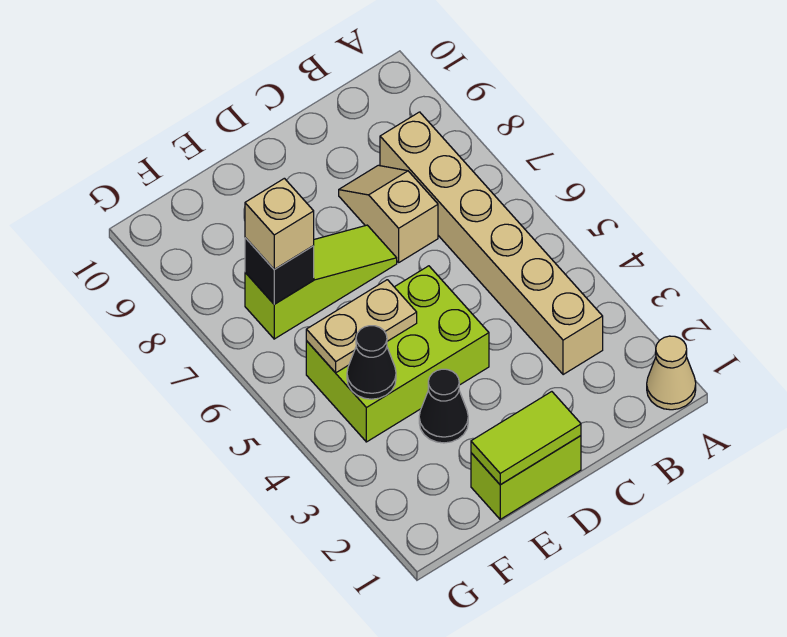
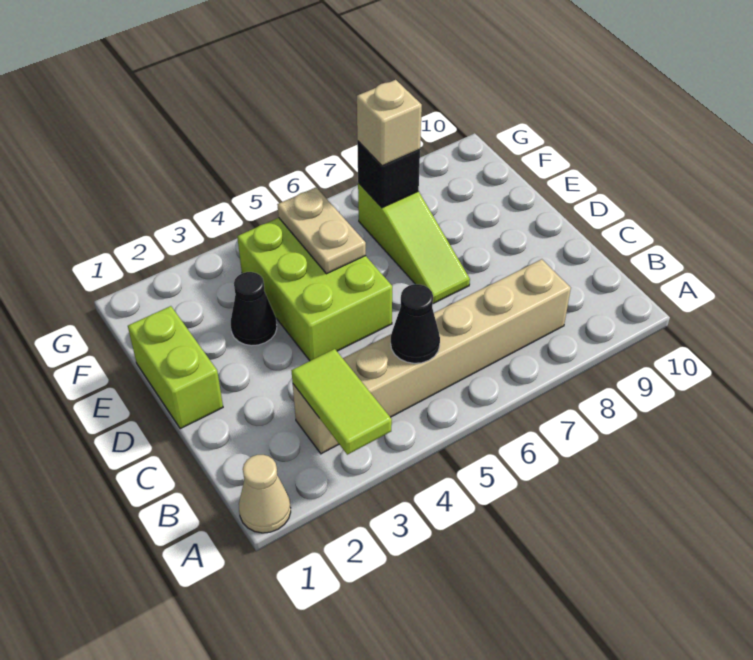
tan 1x2 slope [339,165,438,262] -> none
lime 1x2 tile [471,392,581,485] -> lime 1x2 tile moved to [291,349,392,455]
black 1x1 cone [347,326,396,399] -> black 1x1 cone moved to [391,284,440,363]

